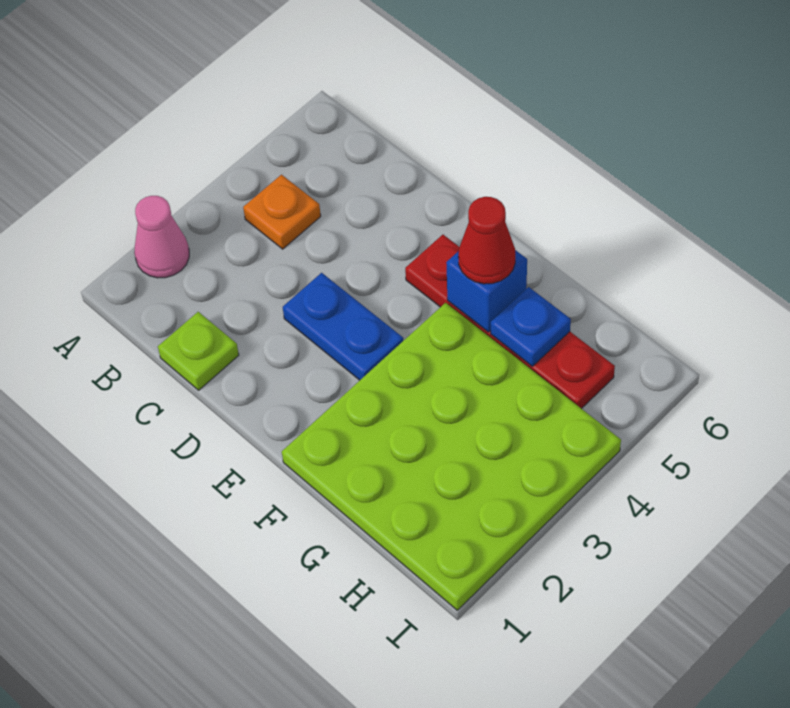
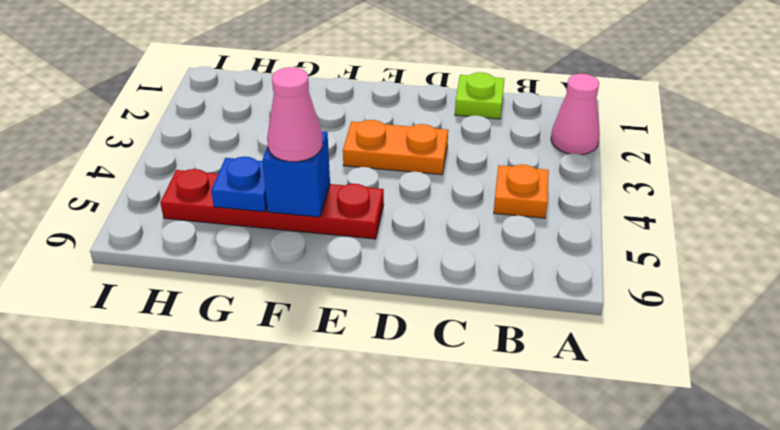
blue 1x2 plate [283,273,403,380] -> orange 1x2 plate [343,120,448,175]
lime 4x4 plate [282,303,621,610] -> none
red 1x1 cone [458,197,515,284] -> pink 1x1 cone [267,67,323,162]

